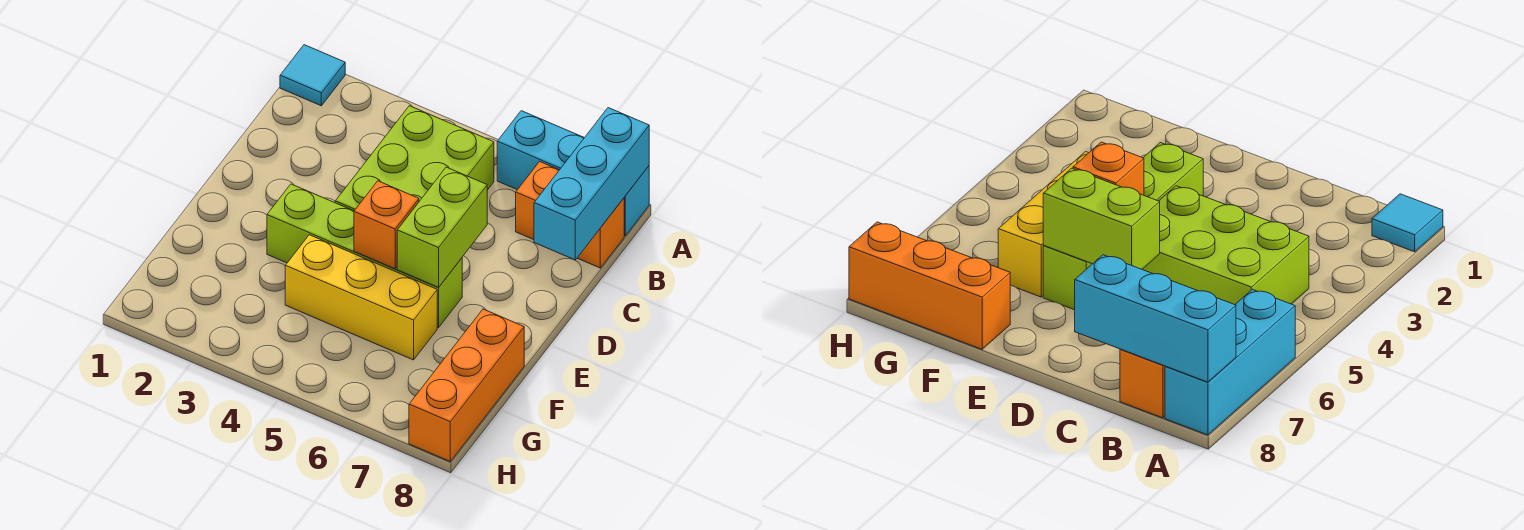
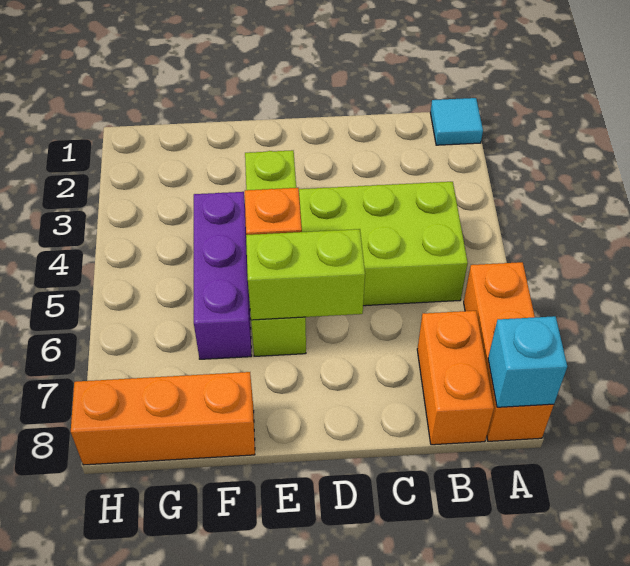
cyan 1x3 brick [497,111,649,236] -> orange 1x3 brick [464,262,554,441]
cyan 1x3 brick [534,108,649,260] -> cyan 1x1 brick [488,316,567,407]
yellow 1x3 brick [285,235,437,360] -> purple 1x3 brick [194,192,252,359]

